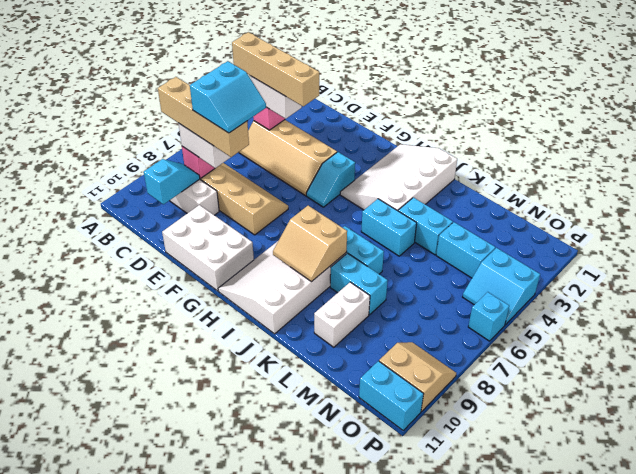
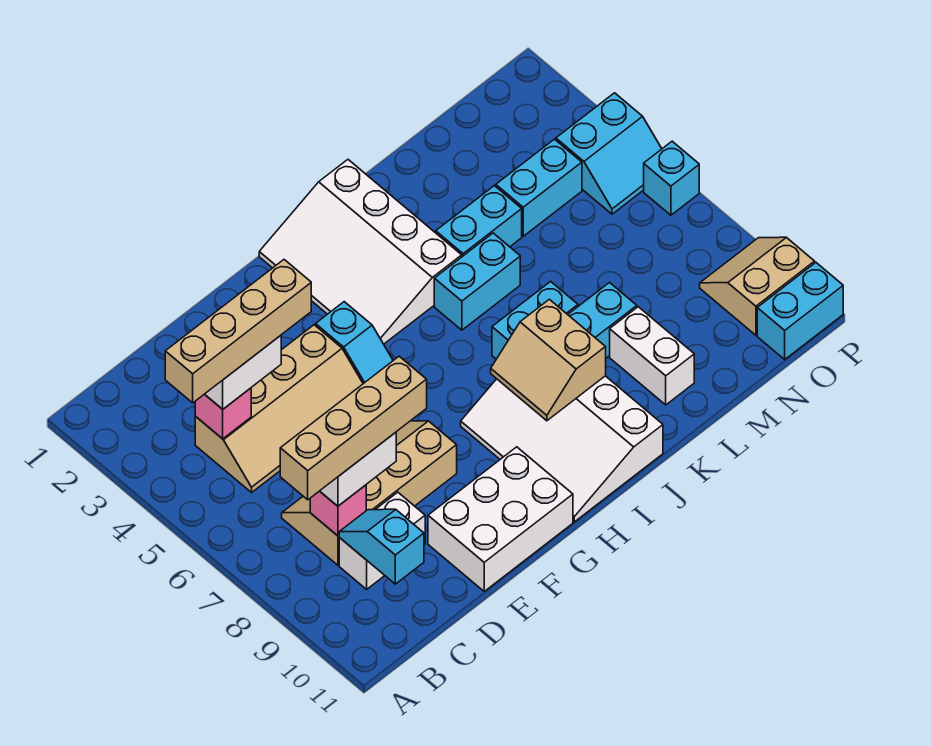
cyan 2x2 slope [190,61,266,133] -> none
tan 2x2 slope [273,206,347,282] -> tan 2x2 slope turned to [491,299,606,421]

